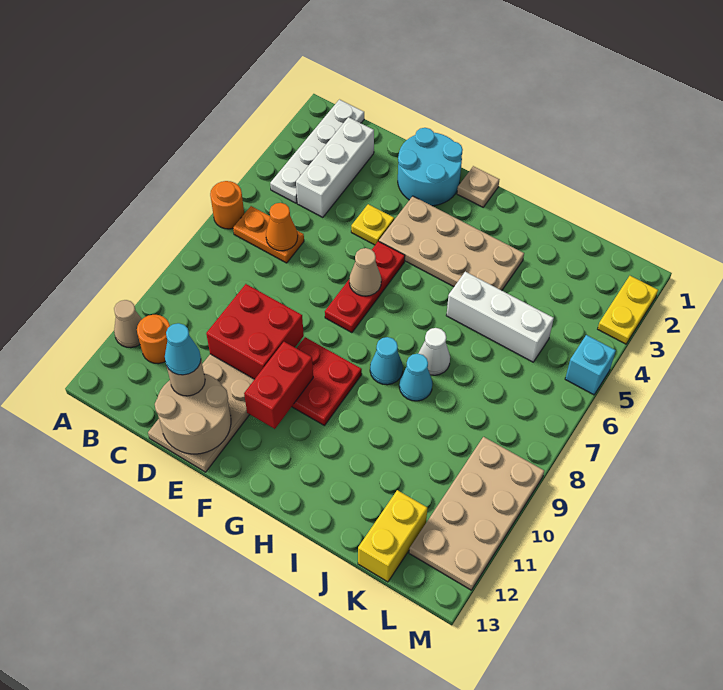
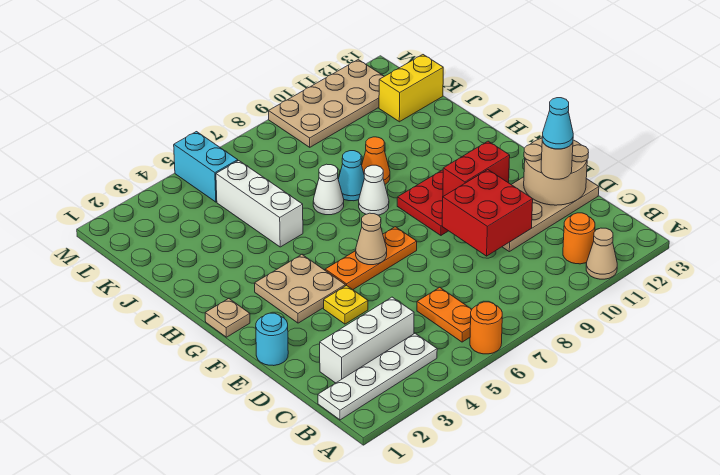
orange 1x1 cone [266,203,298,251] -> orange 1x1 cone moved to [362,137,390,184]
cyan 2x2 round brick [398,128,463,206] -> cyan 1x1 round brick [256,313,288,366]
tan 2x4 plate [379,196,524,290] -> tan 2x2 plate [255,254,345,323]
red 1x3 plate [325,241,405,333] -> orange 1x3 plate [325,227,417,290]
cyan 1x1 cone [370,337,403,385] -> white 1x1 cone [359,165,389,215]
yellow 1x2 plate [598,276,658,344] -> none
cyan 1x1 brick [565,335,616,395] -> cyan 1x2 brick [174,132,238,202]

